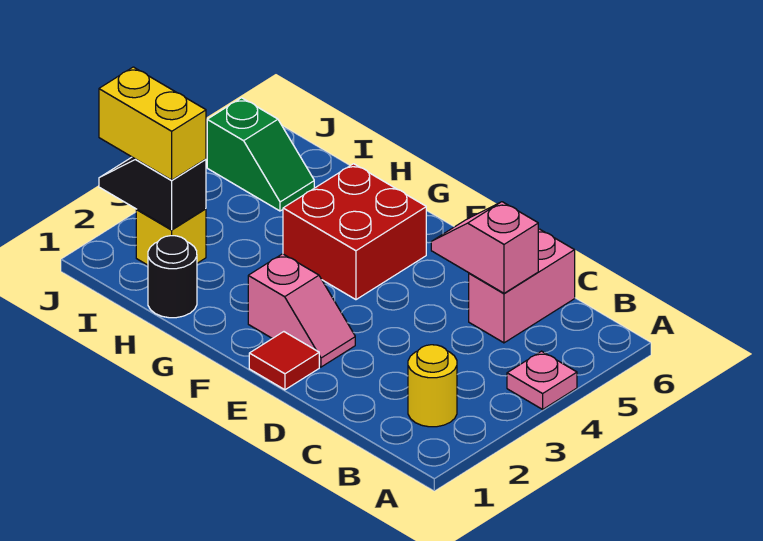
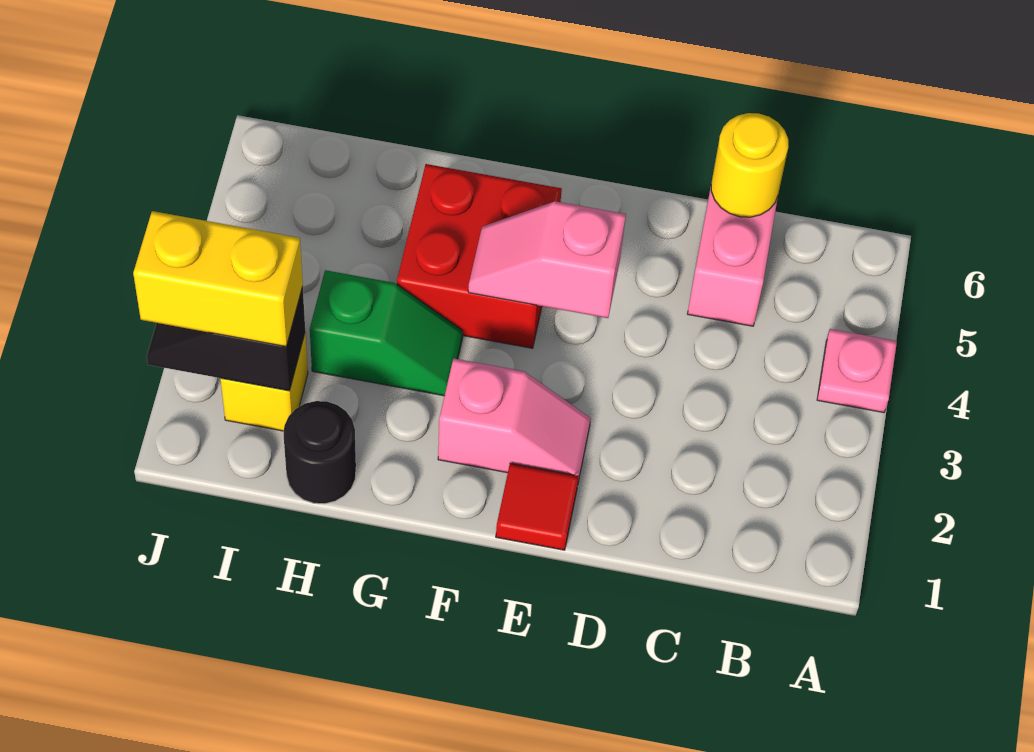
yellow 1x1 round brick [408,345,457,427] -> yellow 1x1 round brick moved to [711,113,788,217]
pink 1x2 slope [431,202,538,293] -> pink 1x2 slope moved to [468,201,626,318]
green 1x2 slope [207,98,314,211] -> green 1x2 slope moved to [310,270,463,396]

